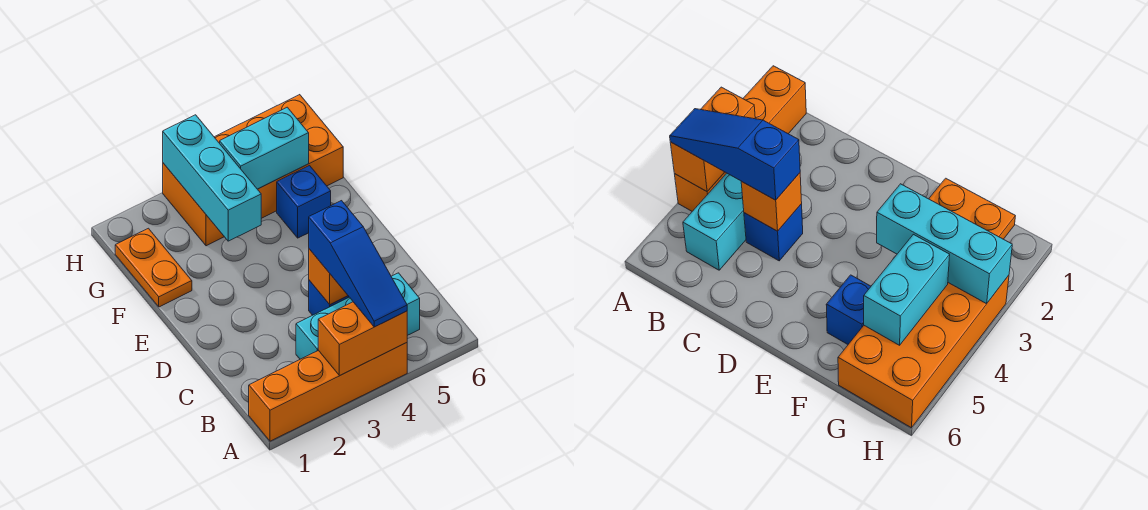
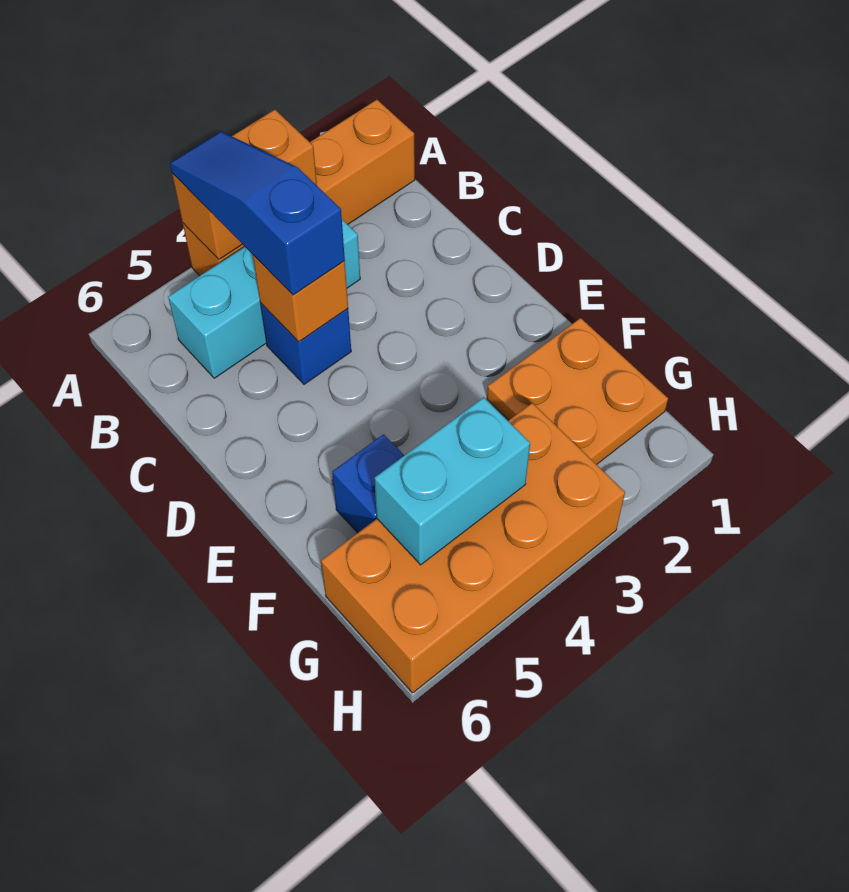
orange 1x2 plate [115,228,192,307] -> orange 2x2 plate [487,318,668,464]
cyan 1x3 brick [163,115,261,241] -> none

